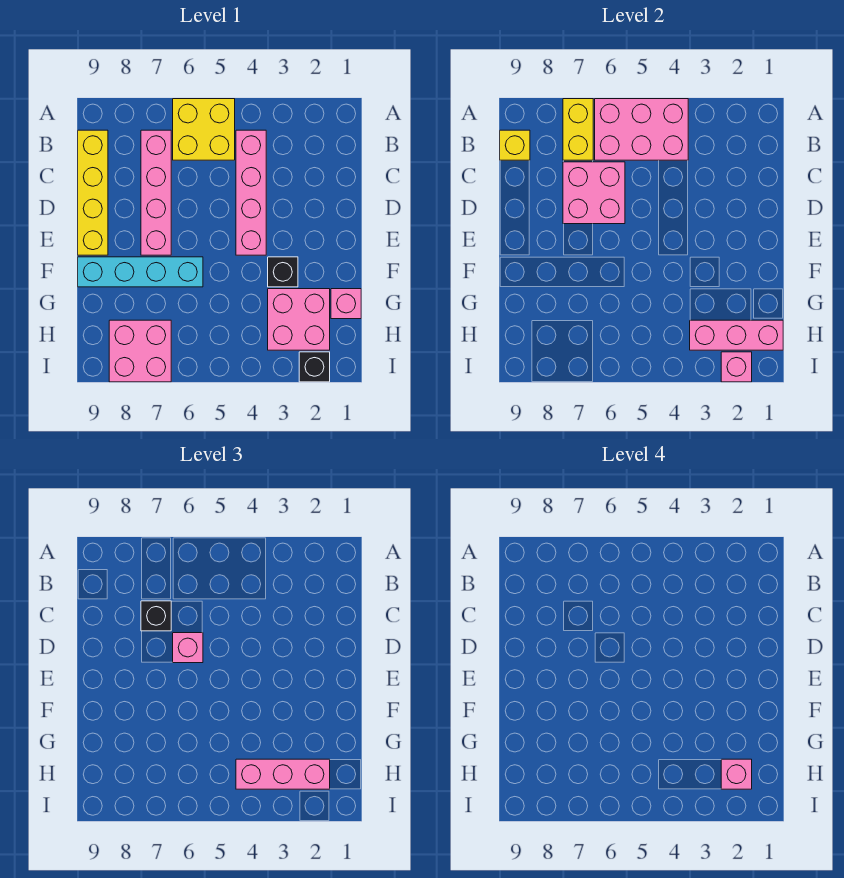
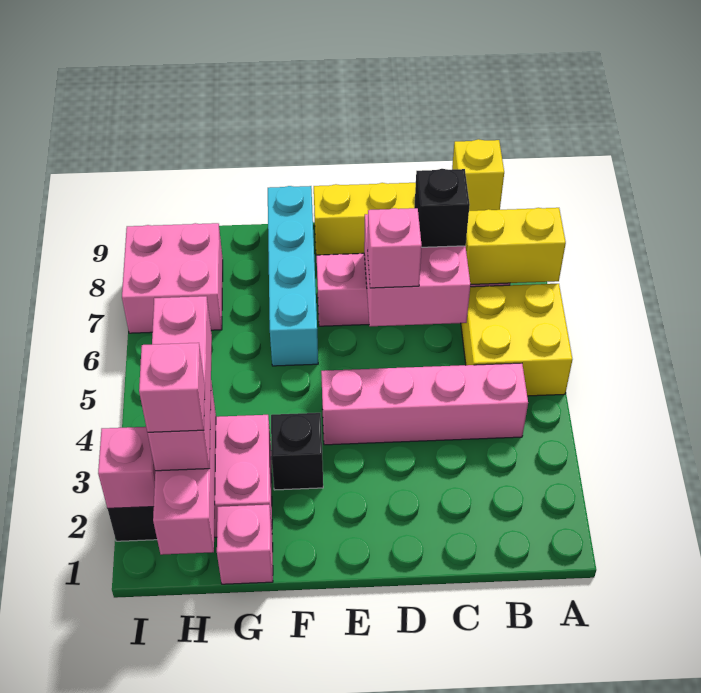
pink 2x3 brick [595,99,688,160] -> none

